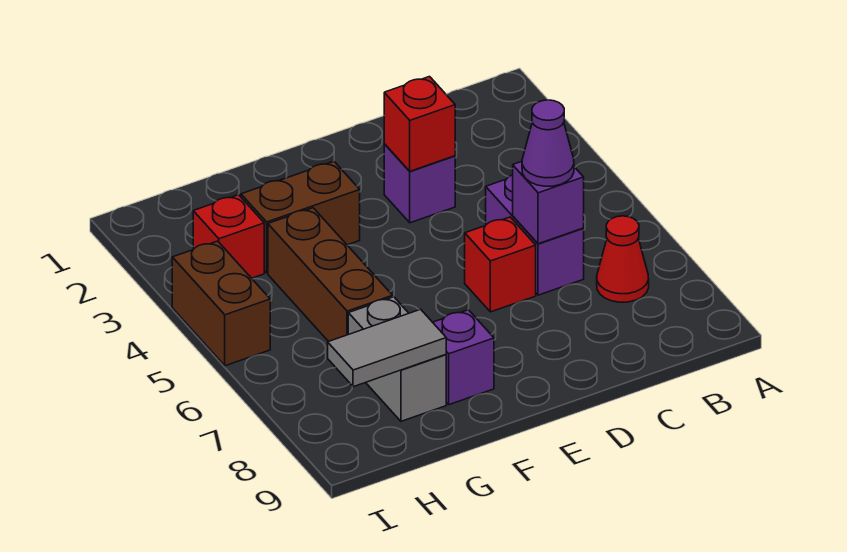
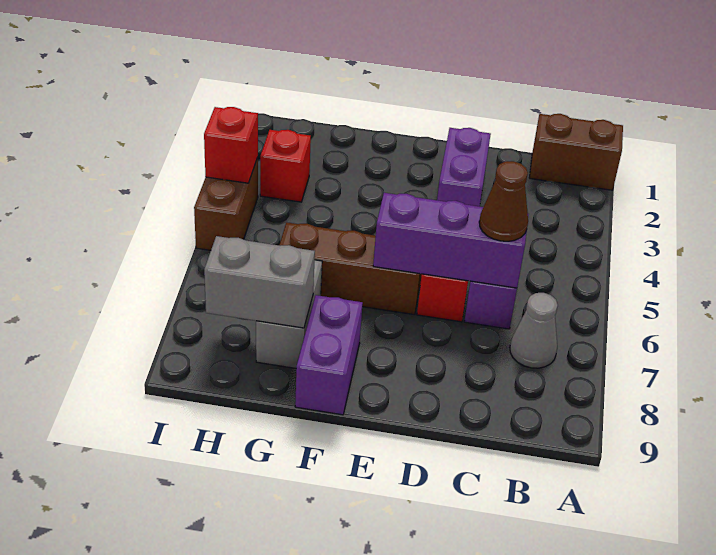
red 1x1 cone [597,216,649,302] -> grey 1x1 cone [510,293,558,368]
purple 1x1 brick [513,162,584,244] -> purple 1x3 brick [373,193,529,288]
purple 1x1 cone [522,100,574,186] -> brown 1x1 cone [479,161,528,241]
purple 1x1 brick [384,144,455,223] -> purple 1x2 brick [437,128,491,206]
red 1x1 brick [384,77,455,171] -> red 1x1 brick moved to [204,107,258,183]
brown 1x2 brick [241,162,360,273] -> brown 1x2 brick moved to [529,114,623,190]
purple 1x1 brick [433,310,494,405] -> purple 1x2 brick [295,295,363,415]
brown 1x3 brick [268,208,393,342] -> brown 1x3 brick turned to [280,223,422,314]
grey 1x2 tile [328,309,446,387] -> grey 1x2 brick [204,236,315,328]

